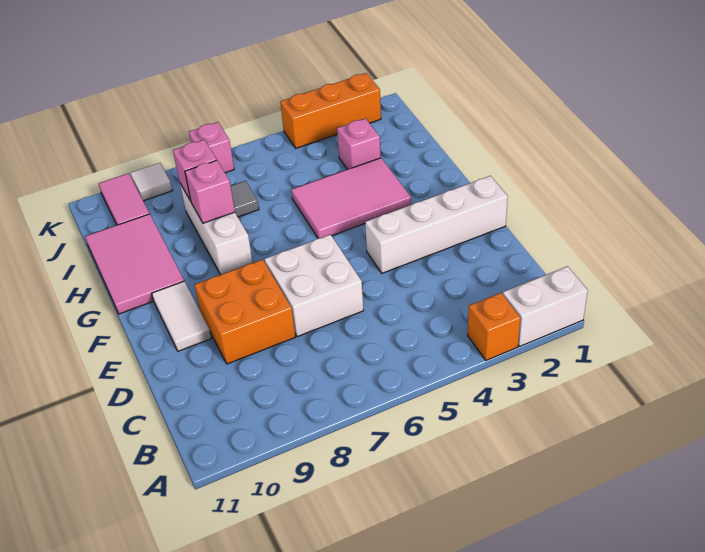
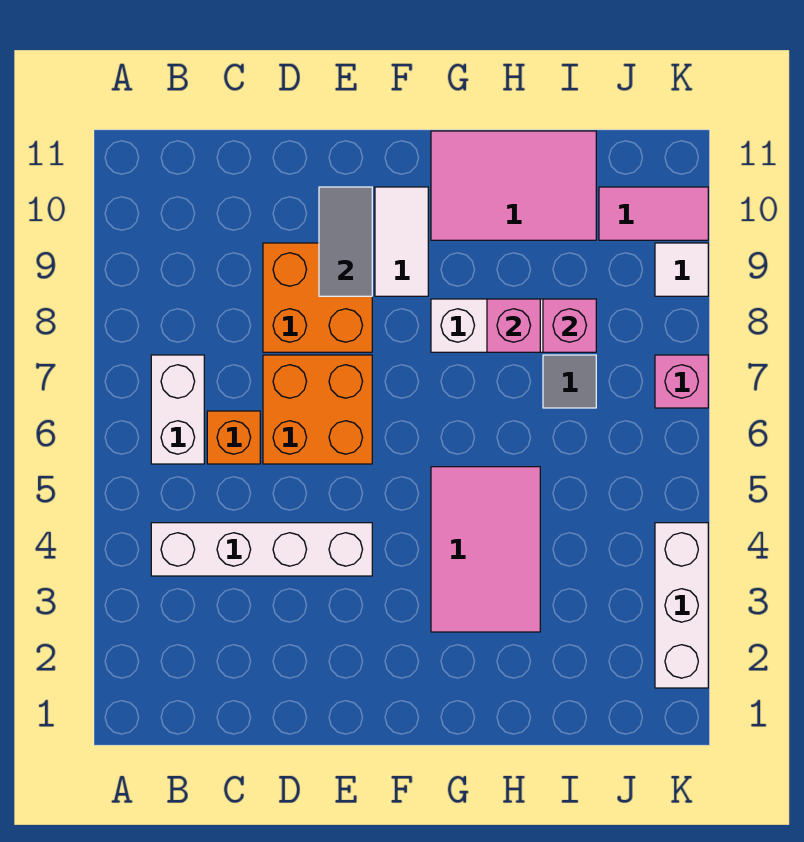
white 1x2 brick [503,266,588,347] -> white 1x2 brick moved to [151,355,204,464]
orange 1x1 brick [468,293,520,360] -> orange 1x1 brick moved to [207,411,260,464]
white 2x2 brick [265,235,363,337] -> orange 2x2 brick [263,355,372,464]
white 1x4 brick [365,176,508,273] -> white 1x4 brick turned to [151,523,372,576]
none -> grey 1x2 tile [319,187,372,296]
white 1x2 tile [152,281,211,351] -> white 1x2 tile turned to [375,187,428,296]
pink 1x1 brick [337,118,380,169] -> none
orange 1x3 brick [280,73,381,148] -> white 1x3 brick [655,523,708,688]

